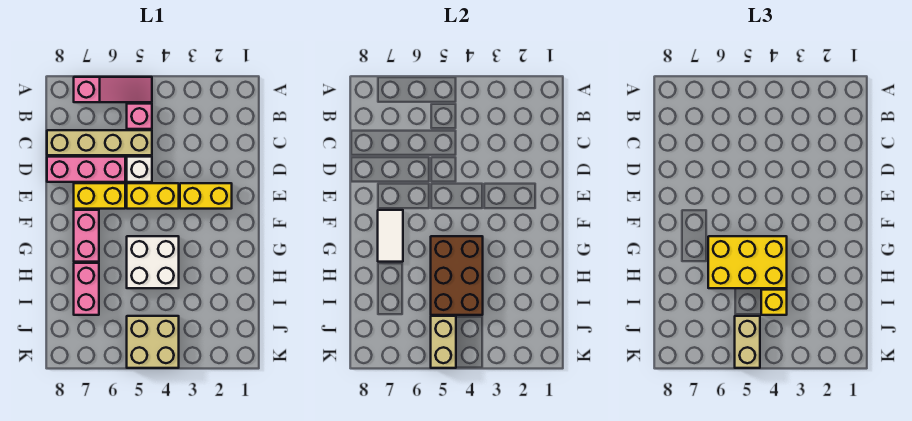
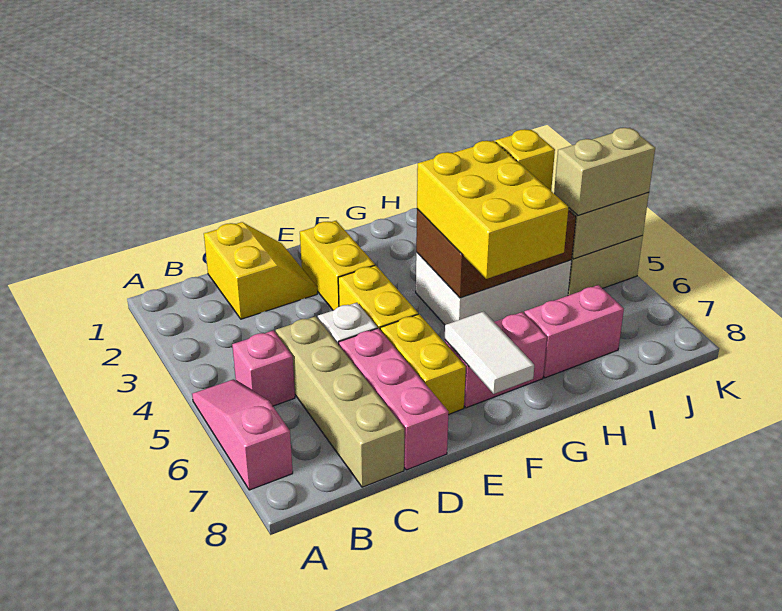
none -> yellow 2x2 slope [204,222,317,319]
white 1x2 tile [378,210,403,262] -> white 1x2 tile turned to [445,311,534,394]
white 2x2 brick [127,236,179,288] -> white 2x3 brick [416,252,572,325]

